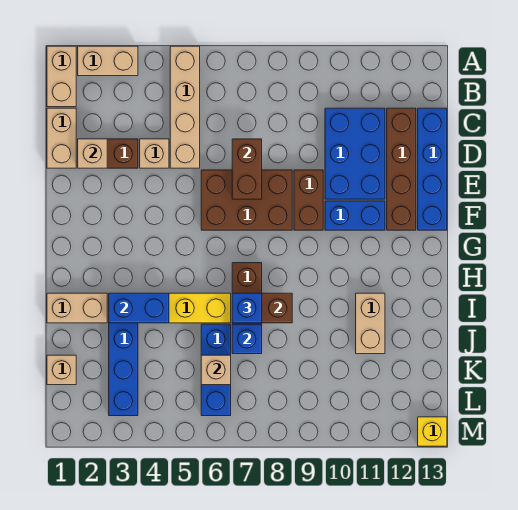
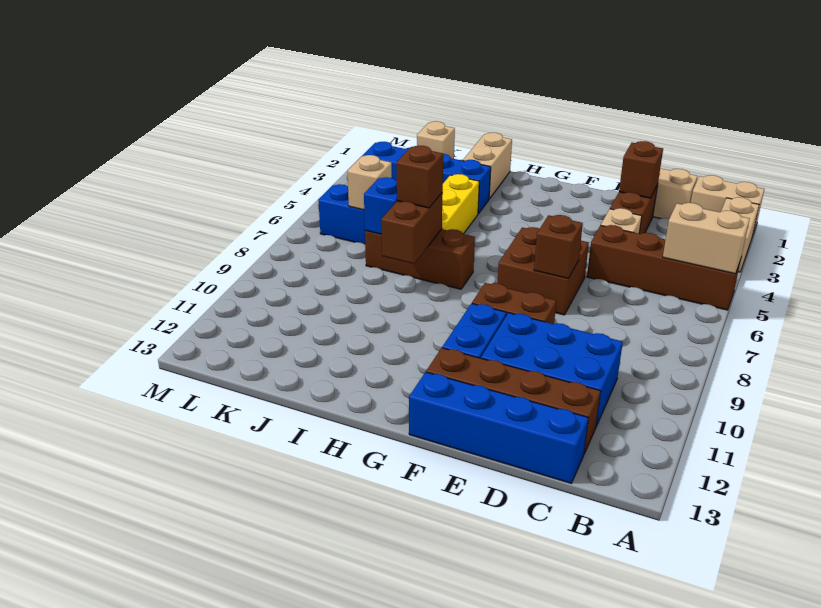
tan 1x4 brick [170,46,200,168] -> brown 1x4 brick [587,225,741,310]
tan 1x1 brick [78,139,107,168] -> brown 1x1 brick [619,141,663,198]
brown 1x2 brick [232,139,262,199] -> brown 1x1 brick [534,215,583,279]
brown 2x3 brick [201,170,292,230] -> brown 2x2 brick [497,227,589,315]
blue 1x2 brick [109,293,169,323] -> none
blue 1x1 brick [232,293,262,323] -> brown 1x1 brick [397,146,443,208]
tan 1x2 brick [356,293,385,354] -> tan 1x2 brick moved to [663,203,750,274]
yellow 1x1 brick [418,417,447,446] -> none

